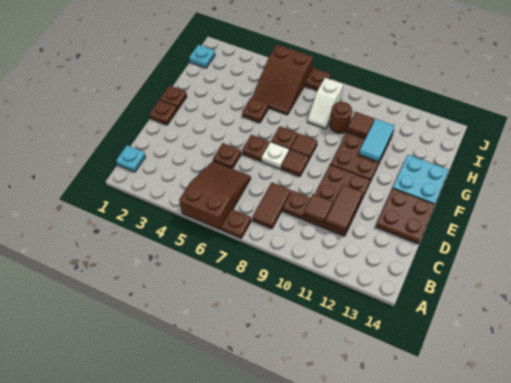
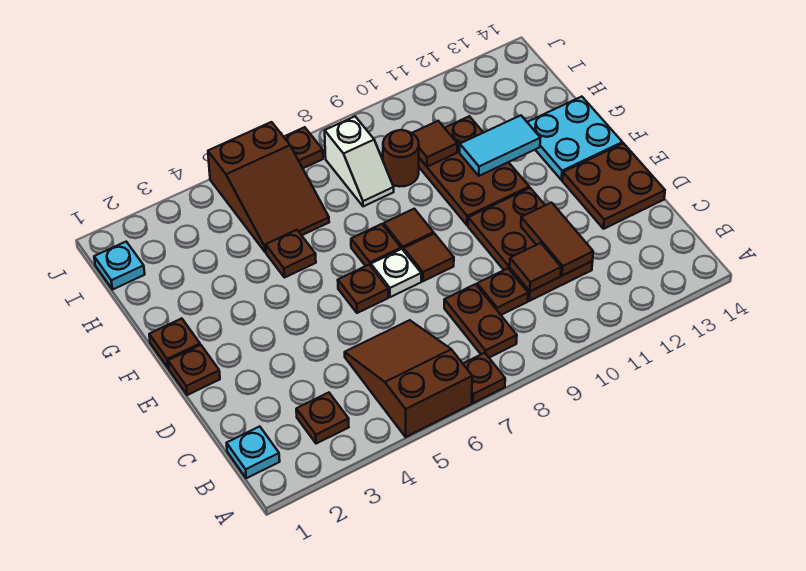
brown 1x2 tile [252,183,291,229] -> brown 1x2 plate [444,284,517,358]
brown 1x1 plate [213,143,241,169] -> brown 1x1 plate moved to [296,393,349,444]
cyan 1x2 tile [359,119,394,162] -> cyan 1x2 tile turned to [460,115,540,176]

